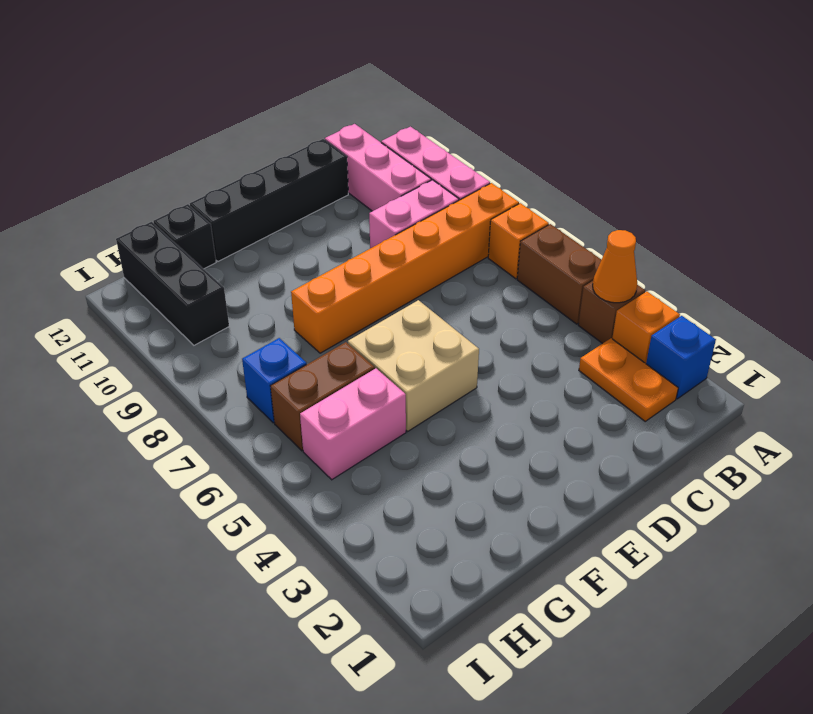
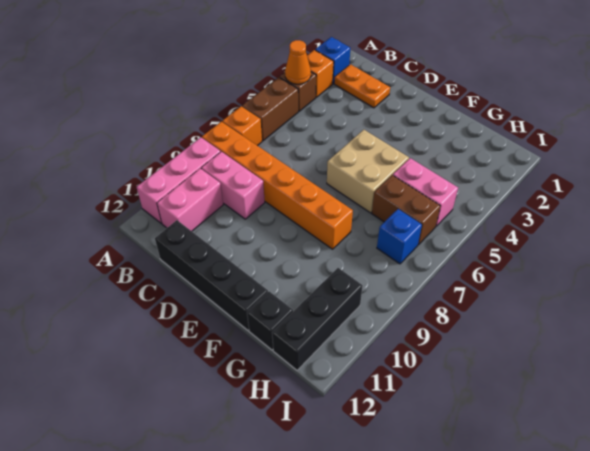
orange 1x2 plate [579,338,678,421] -> orange 1x2 plate turned to [334,64,390,108]
pink 1x3 brick [325,124,431,211] -> pink 1x2 brick [157,168,223,231]

